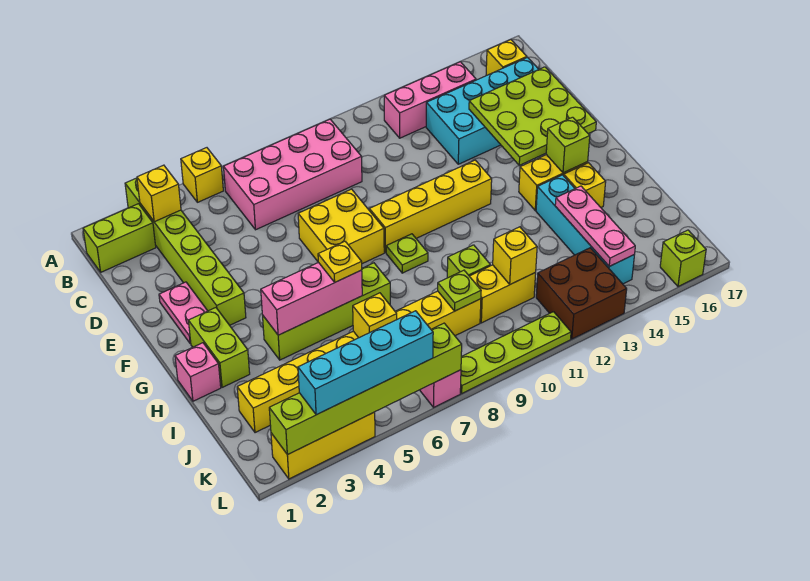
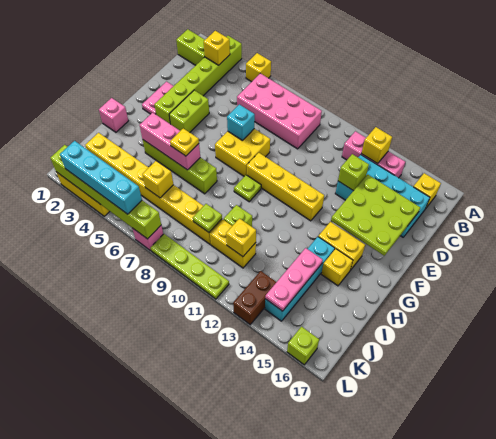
none -> yellow 1x1 brick [361,127,392,164]
none -> cyan 1x1 brick [227,104,255,141]
lime 1x2 brick [188,308,250,387] -> lime 1x2 brick moved to [169,90,209,132]
lime 1x1 brick [546,117,590,173] -> lime 1x1 brick moved to [338,154,369,191]
brown 2x2 brick [536,248,627,339] -> brown 1x2 brick [233,271,276,325]

